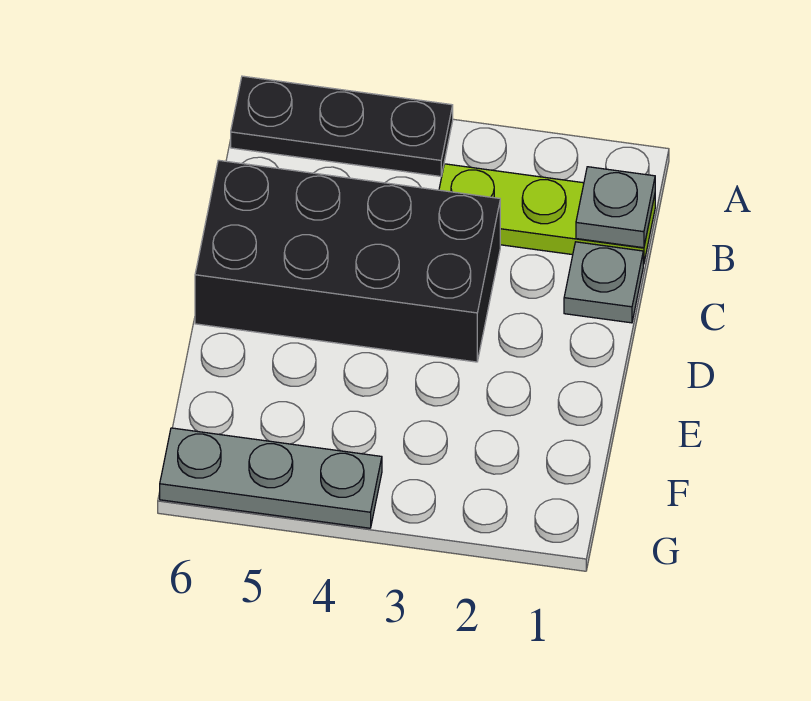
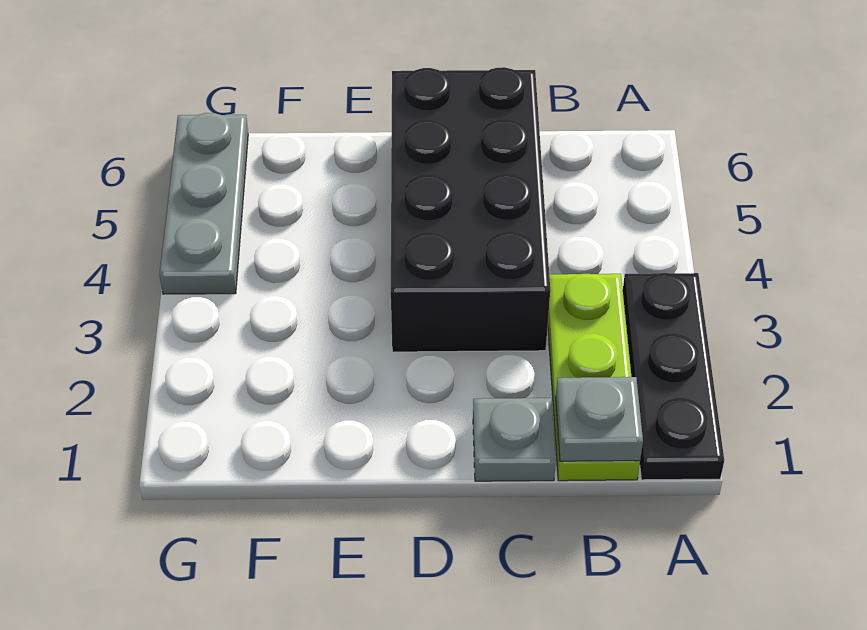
black 1x3 plate [231,76,453,176] -> black 1x3 plate moved to [623,273,724,480]

